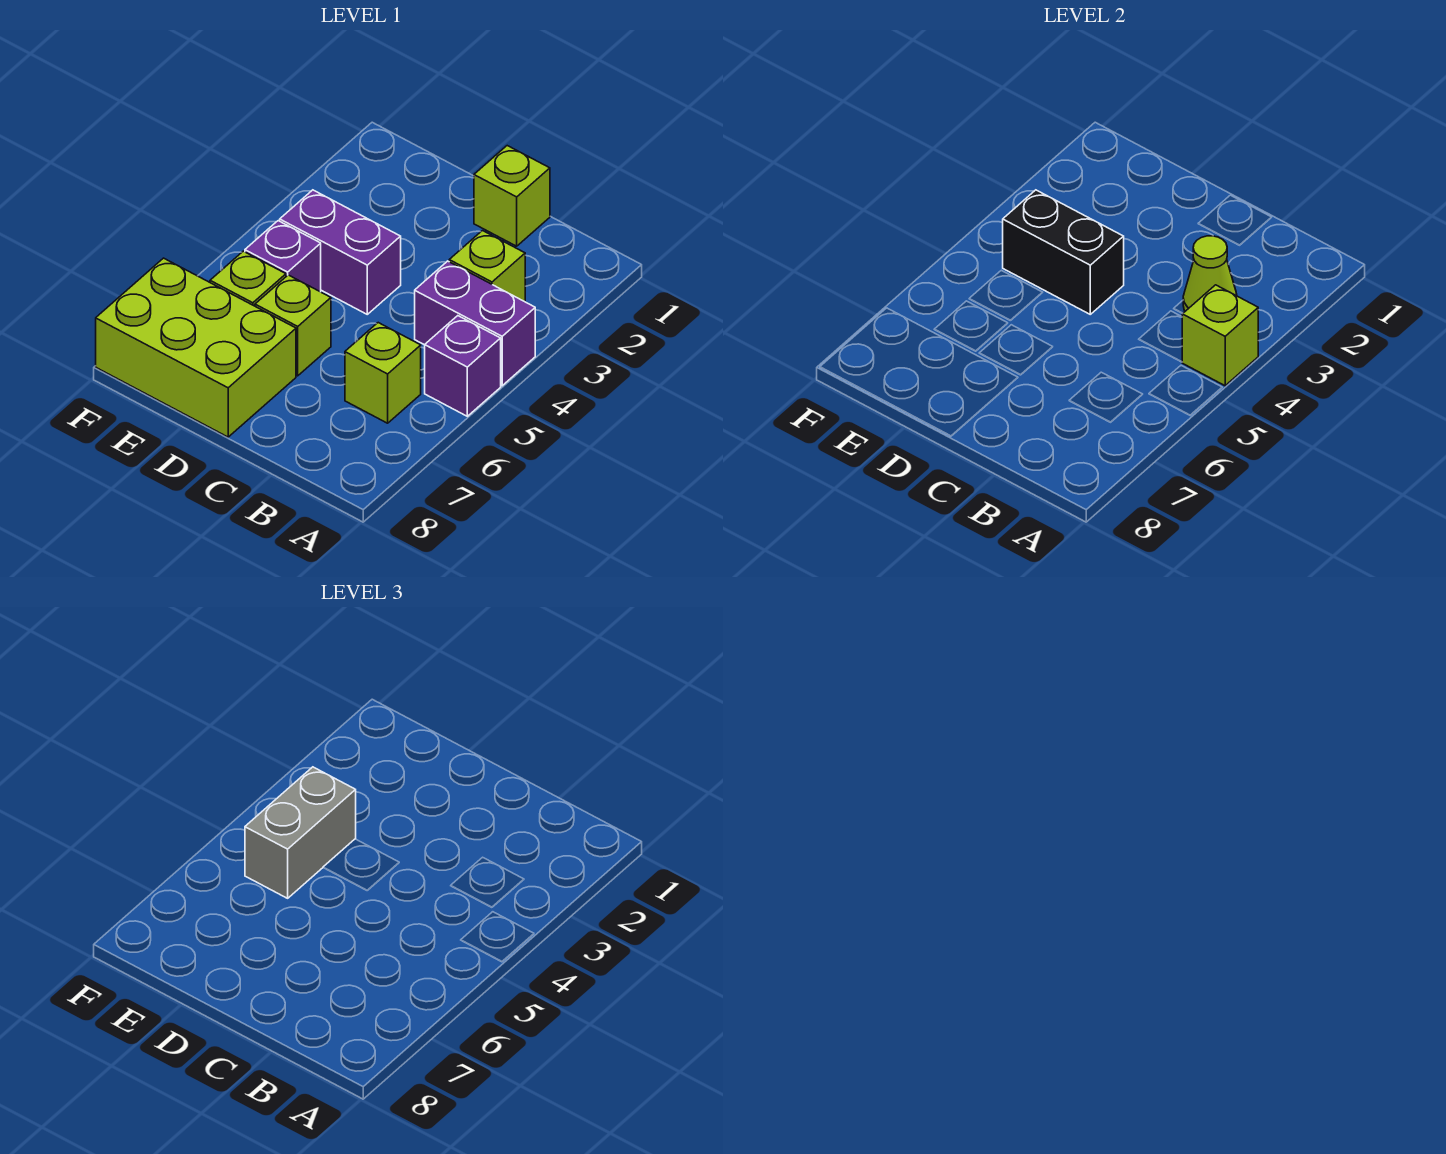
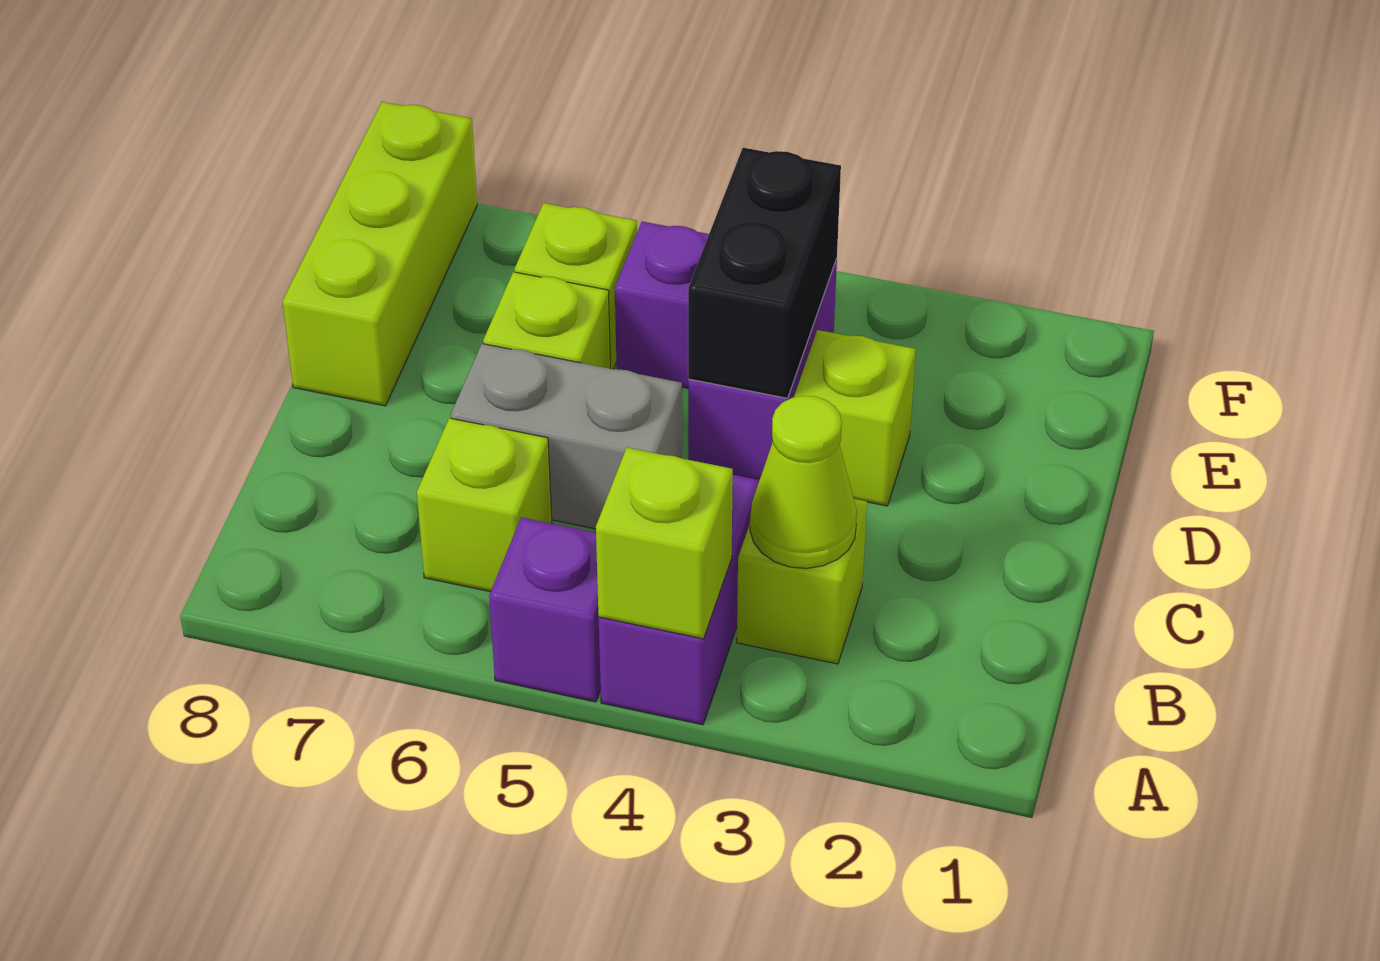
lime 1x1 brick [474,146,550,246] -> lime 1x1 brick moved to [794,330,916,506]
lime 2x3 brick [96,258,296,437] -> lime 1x3 brick [283,102,477,406]
grey 1x2 brick [245,767,356,898] -> grey 1x2 brick moved to [451,344,682,529]

